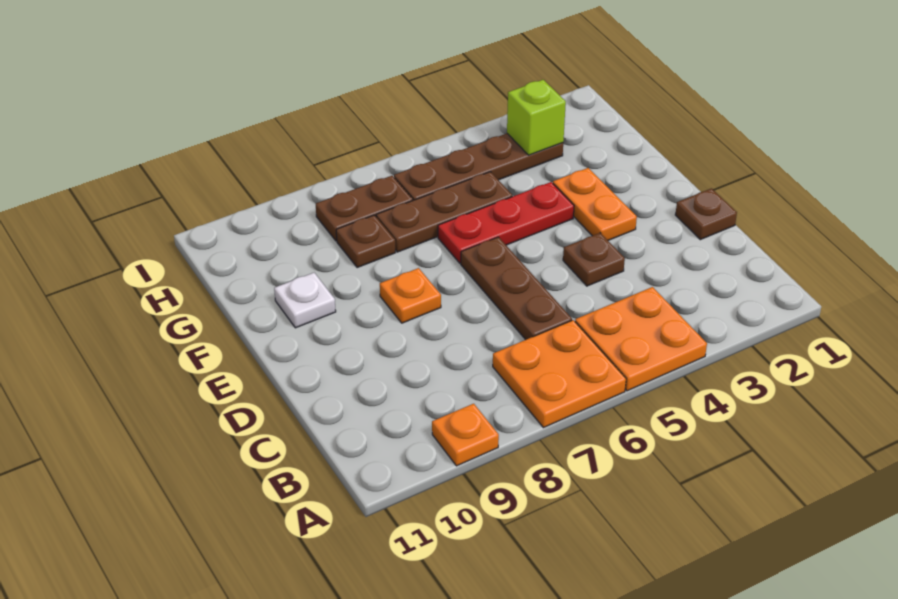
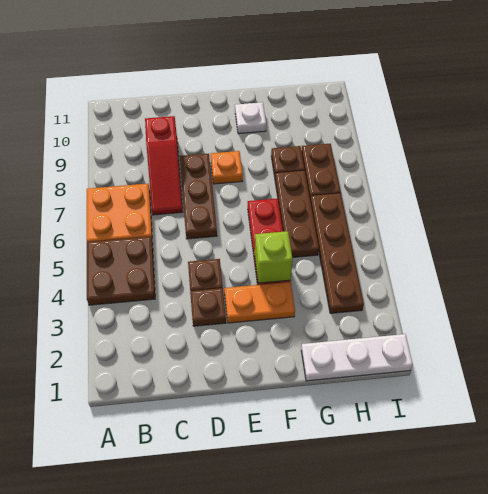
orange 2x2 plate [575,287,707,391] -> brown 2x2 plate [87,237,155,305]
orange 1x1 plate [432,404,499,466] -> none
brown 1x3 plate [461,237,572,340] -> brown 1x3 plate turned to [180,154,217,239]
none -> red 1x3 slope [145,116,183,215]
brown 1x1 plate [675,188,737,240] -> brown 1x1 plate moved to [190,288,226,326]
none -> white 1x3 plate [301,334,413,381]
lime 1x1 brick [507,80,566,155] -> lime 1x1 brick moved to [255,231,293,283]

